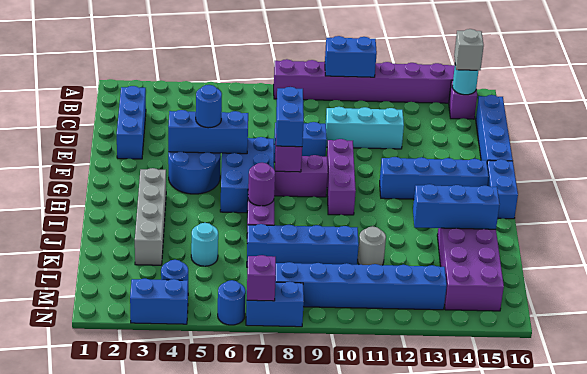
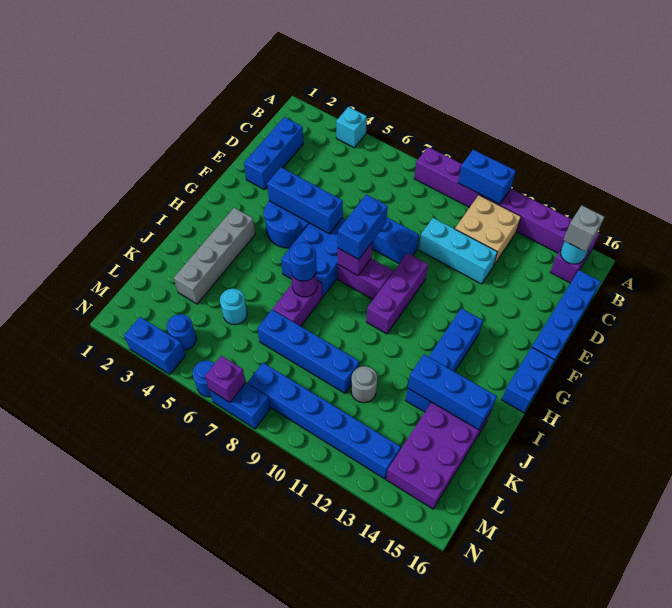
none -> cyan 1x1 brick [336,107,367,148]
none -> tan 2x2 brick [455,195,521,265]
blue 1x1 round brick [196,85,222,128] -> blue 1x1 round brick moved to [290,242,316,281]
blue 1x4 brick [380,157,489,199] -> blue 1x4 brick turned to [406,308,483,412]

